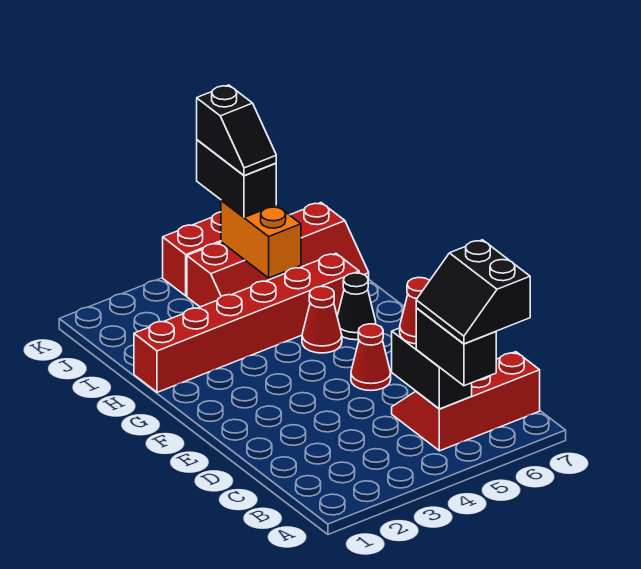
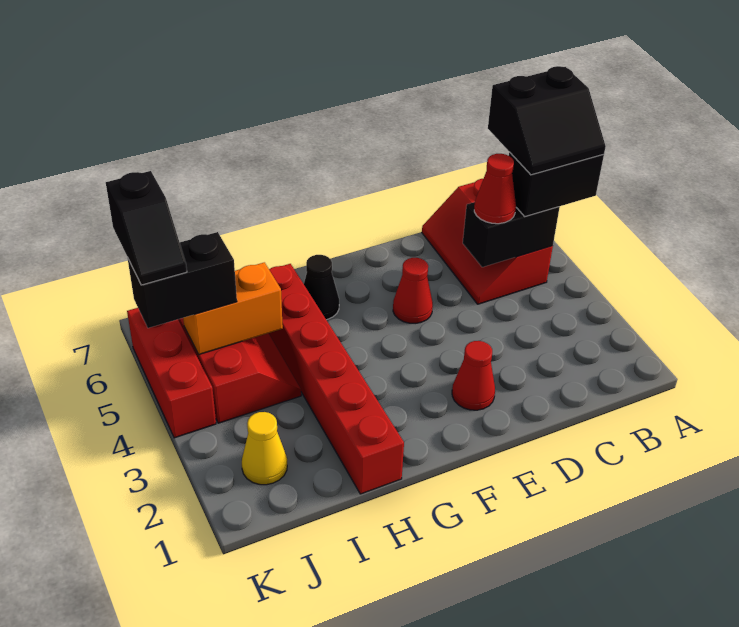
red 1x1 cone [302,286,342,353] -> red 1x1 cone moved to [452,341,495,410]
none -> yellow 1x1 cone [242,412,287,485]
black 1x2 slope [197,85,276,176] -> black 1x2 slope turned to [106,171,187,285]

